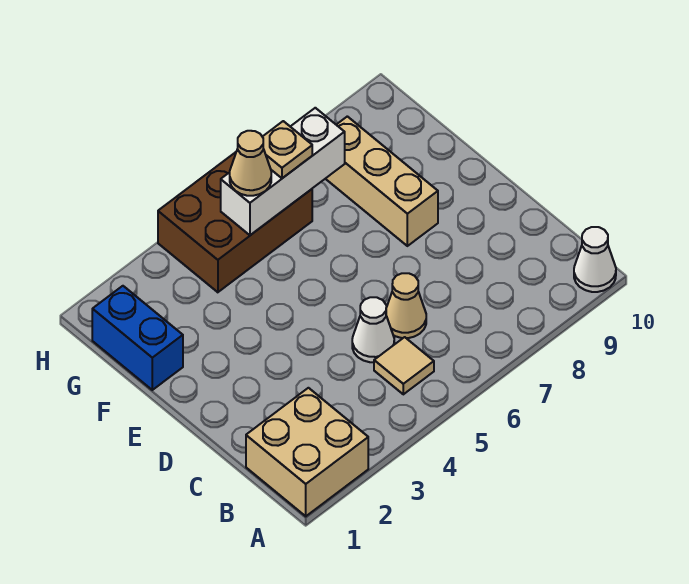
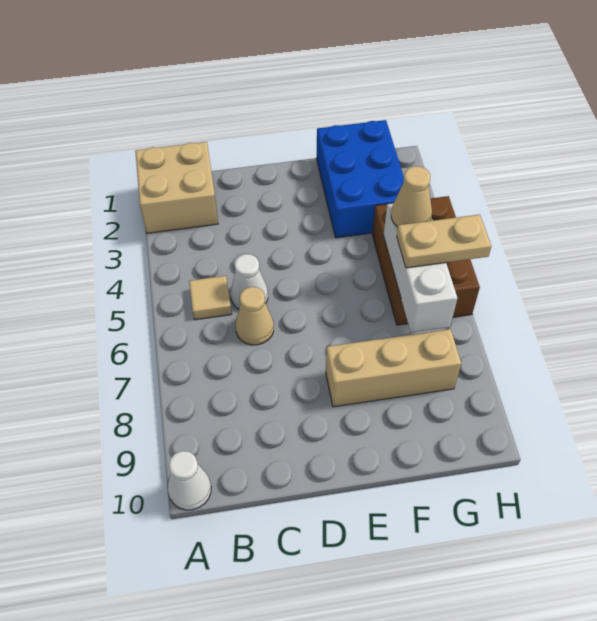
blue 1x2 brick [92,286,183,390] -> blue 2x3 brick [316,120,404,238]
tan 1x1 plate [263,121,312,178] -> tan 1x2 plate [397,214,491,268]

